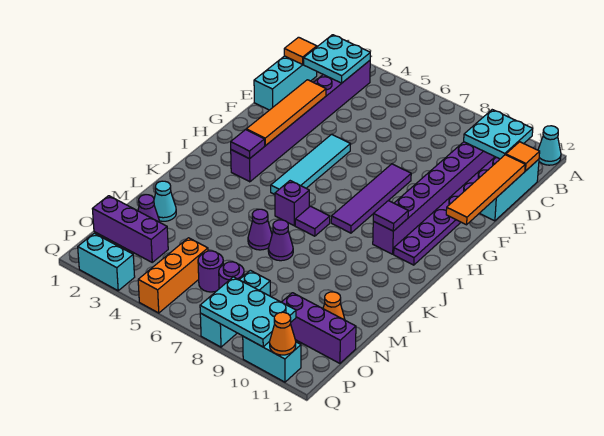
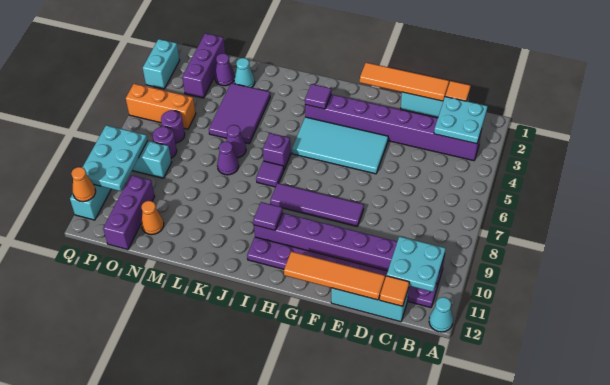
orange 1x4 tile [246,80,326,146] -> orange 1x4 tile moved to [360,63,449,101]
cyan 1x4 tile [271,134,350,194] -> cyan 2x4 tile [292,117,388,174]
none -> purple 2x3 tile [209,83,270,144]

